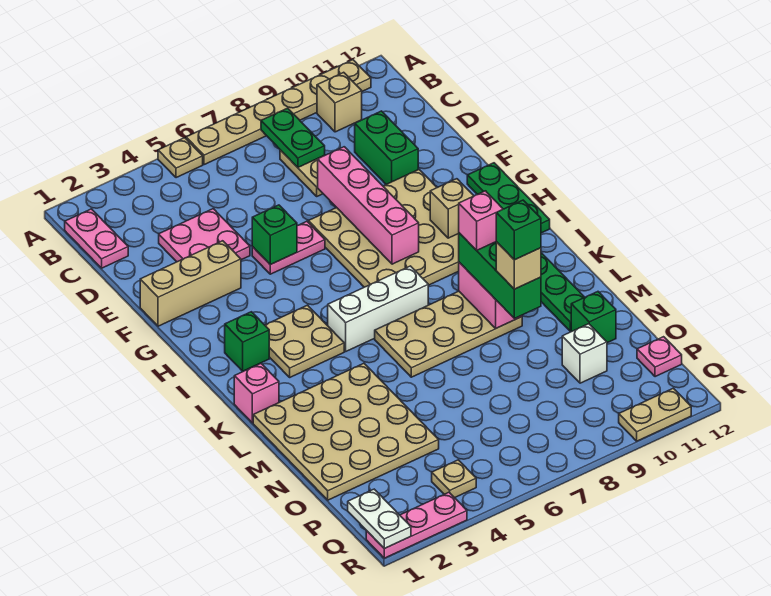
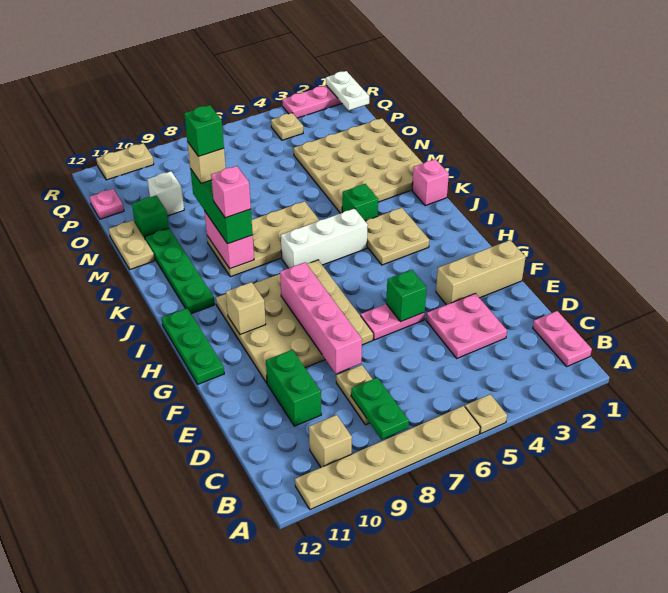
green 1x1 brick [225,312,269,371] -> green 1x1 brick moved to [342,184,378,221]
none -> tan 1x2 plate [109,221,155,269]

